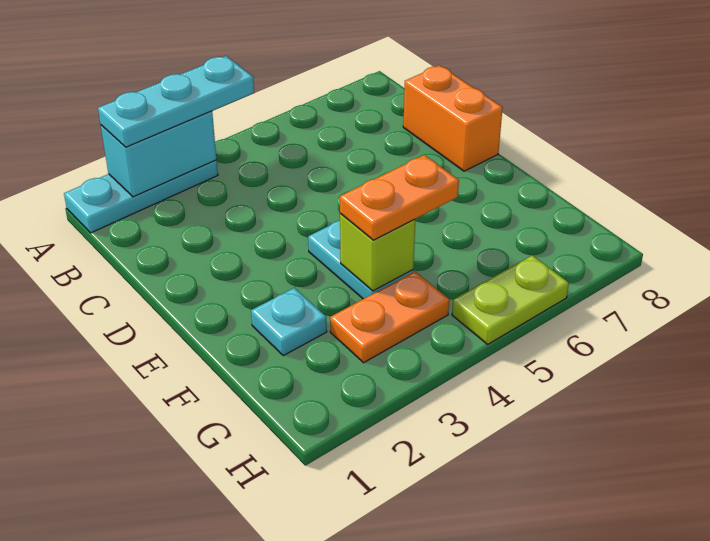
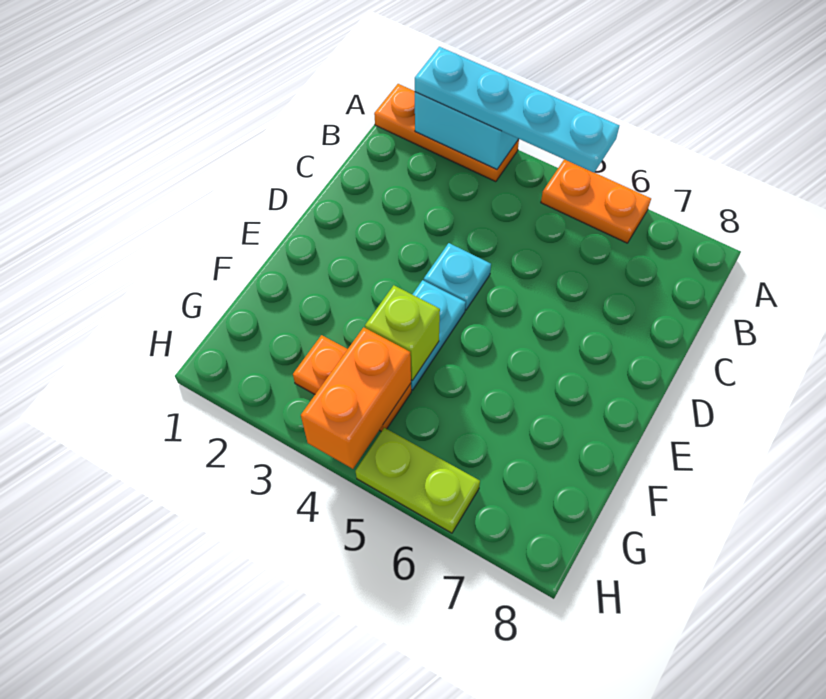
cyan 1x3 plate [64,160,218,233] -> orange 1x3 plate [374,84,519,182]
cyan 1x3 plate [98,56,254,147] -> cyan 1x4 plate [415,47,619,173]
orange 1x2 brick [403,65,503,171] -> orange 1x2 brick moved to [301,327,411,469]
cyan 1x1 plate [251,288,327,356] -> cyan 1x1 plate moved to [424,243,491,310]
orange 1x2 plate [340,155,459,240] -> orange 1x2 plate moved to [541,159,651,243]

